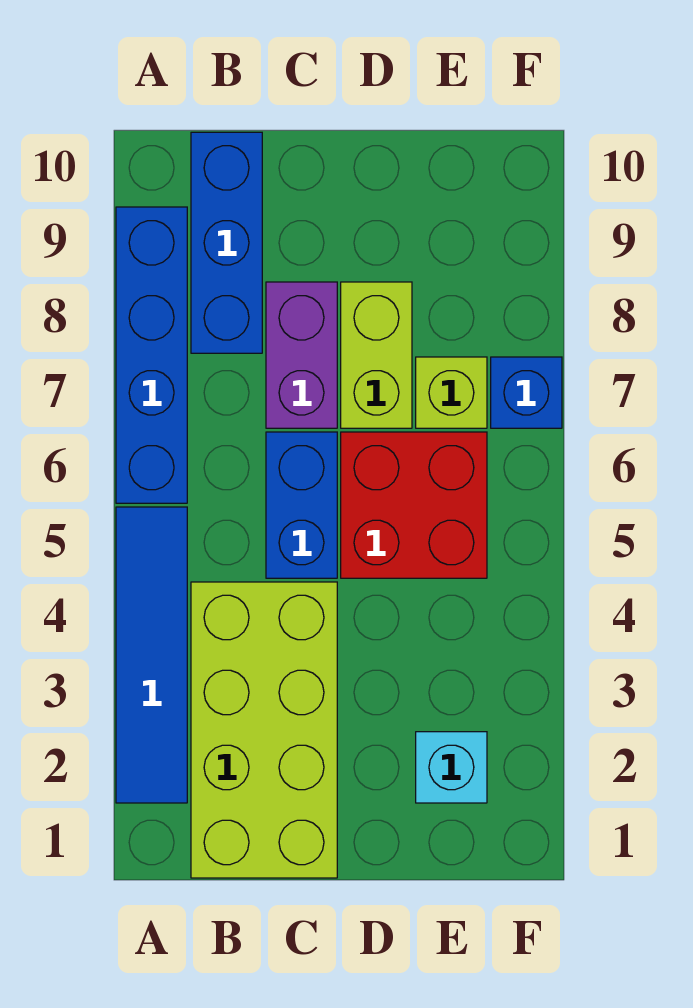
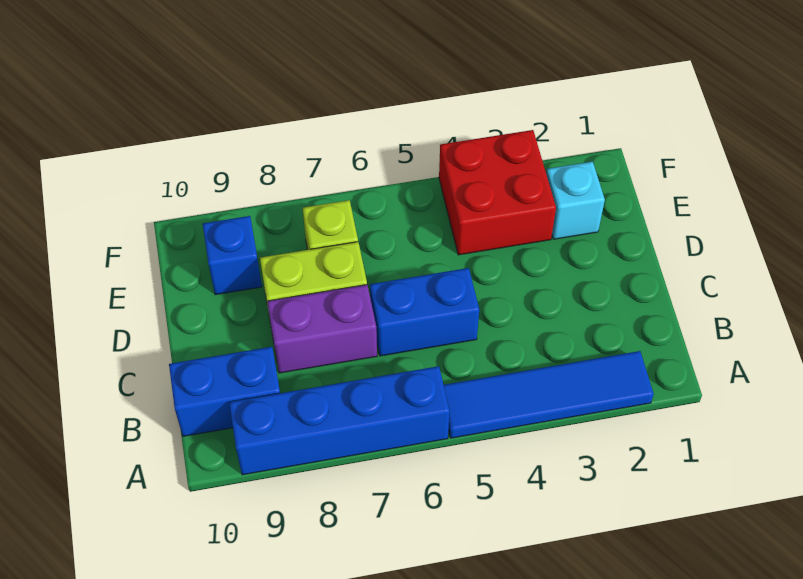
lime 2x4 brick [191,582,337,878] -> none
blue 1x3 brick [191,132,262,353] -> blue 1x2 brick [169,347,280,436]
red 2x2 brick [341,432,487,578] -> red 2x2 brick moved to [439,130,556,255]
blue 1x1 brick [491,357,562,428] -> blue 1x1 brick moved to [203,216,262,295]

